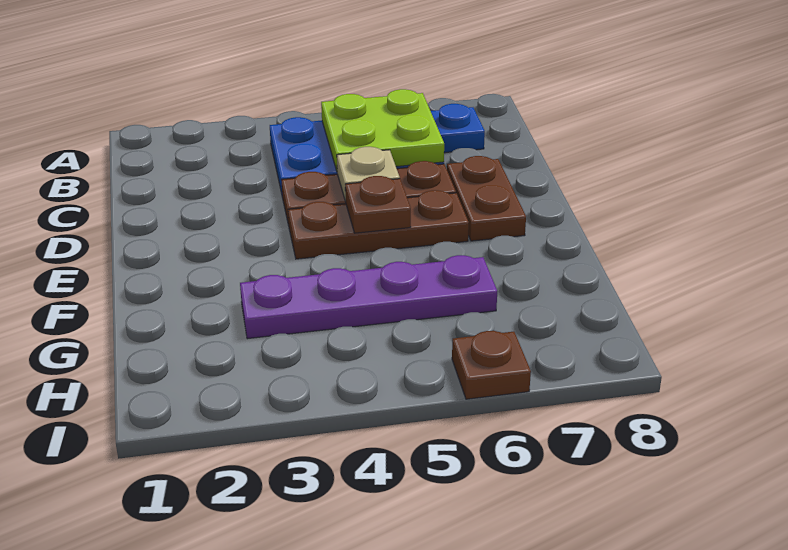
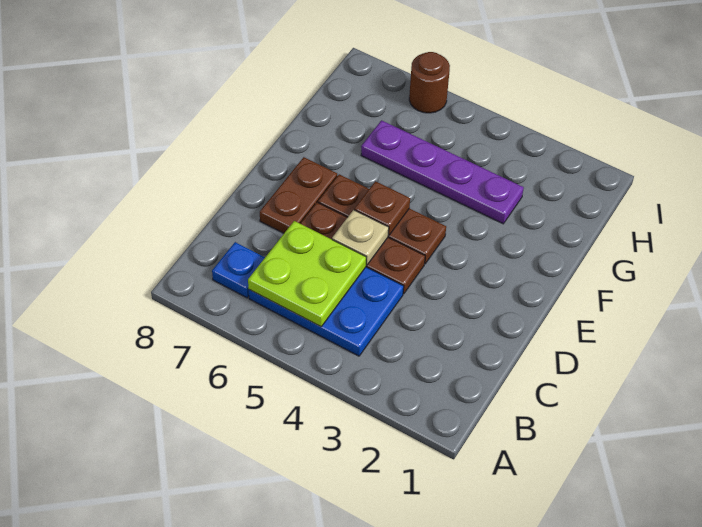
brown 1x1 plate [452,331,531,399] -> brown 1x1 round brick [409,52,450,113]

